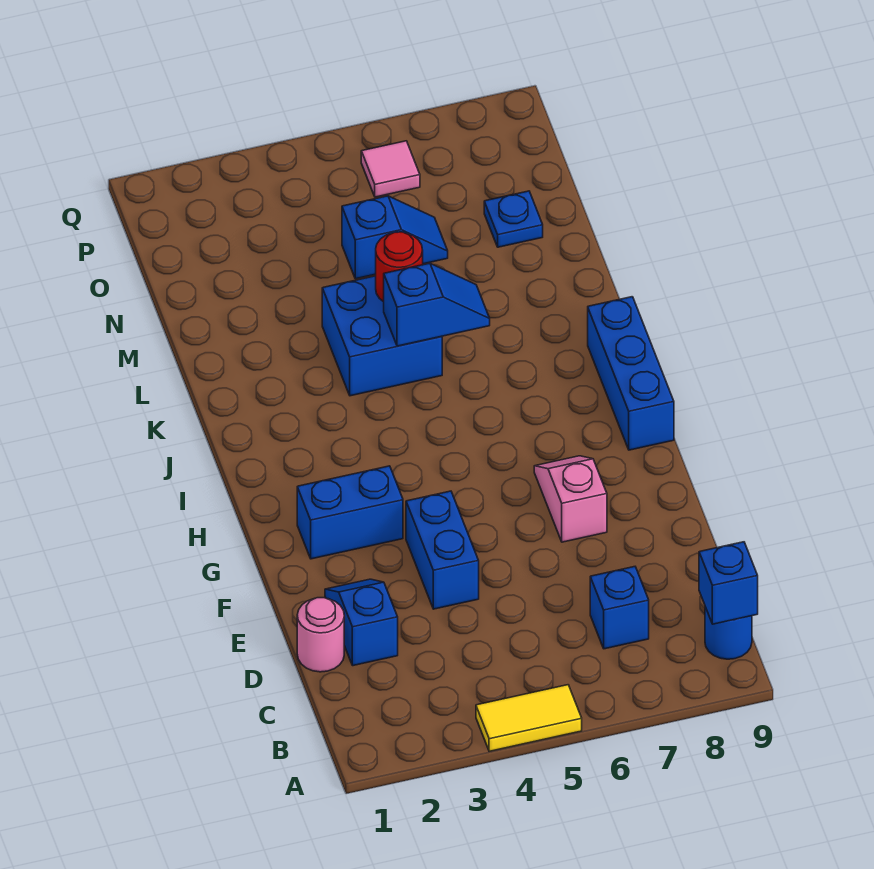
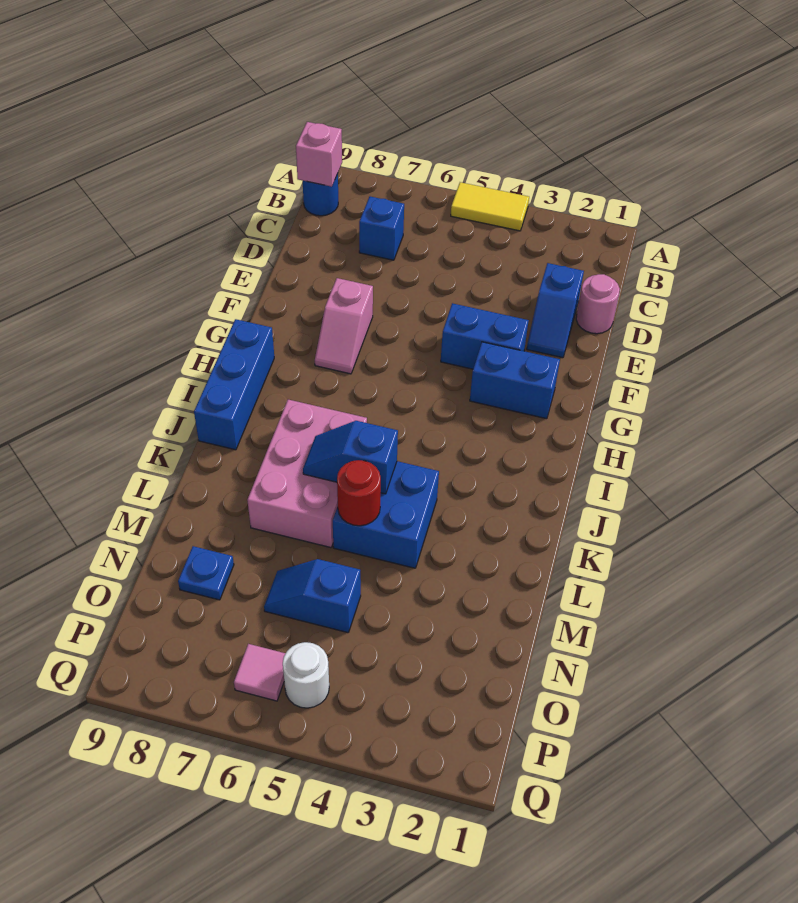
blue 1x1 brick [699,542,758,624] -> pink 1x1 brick [296,122,342,187]
blue 1x2 brick [406,491,479,609] -> blue 1x2 brick turned to [441,303,529,369]
none -> pink 2x3 brick [247,400,367,548]
none -> white 1x1 round brick [283,642,329,708]

